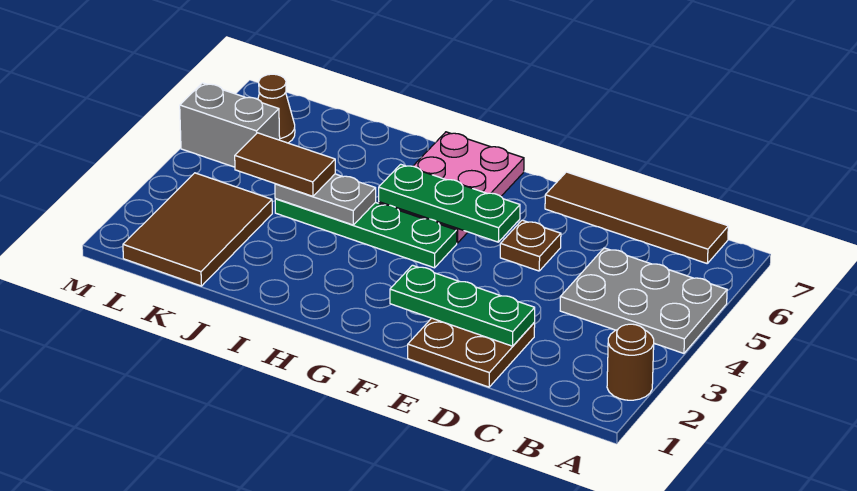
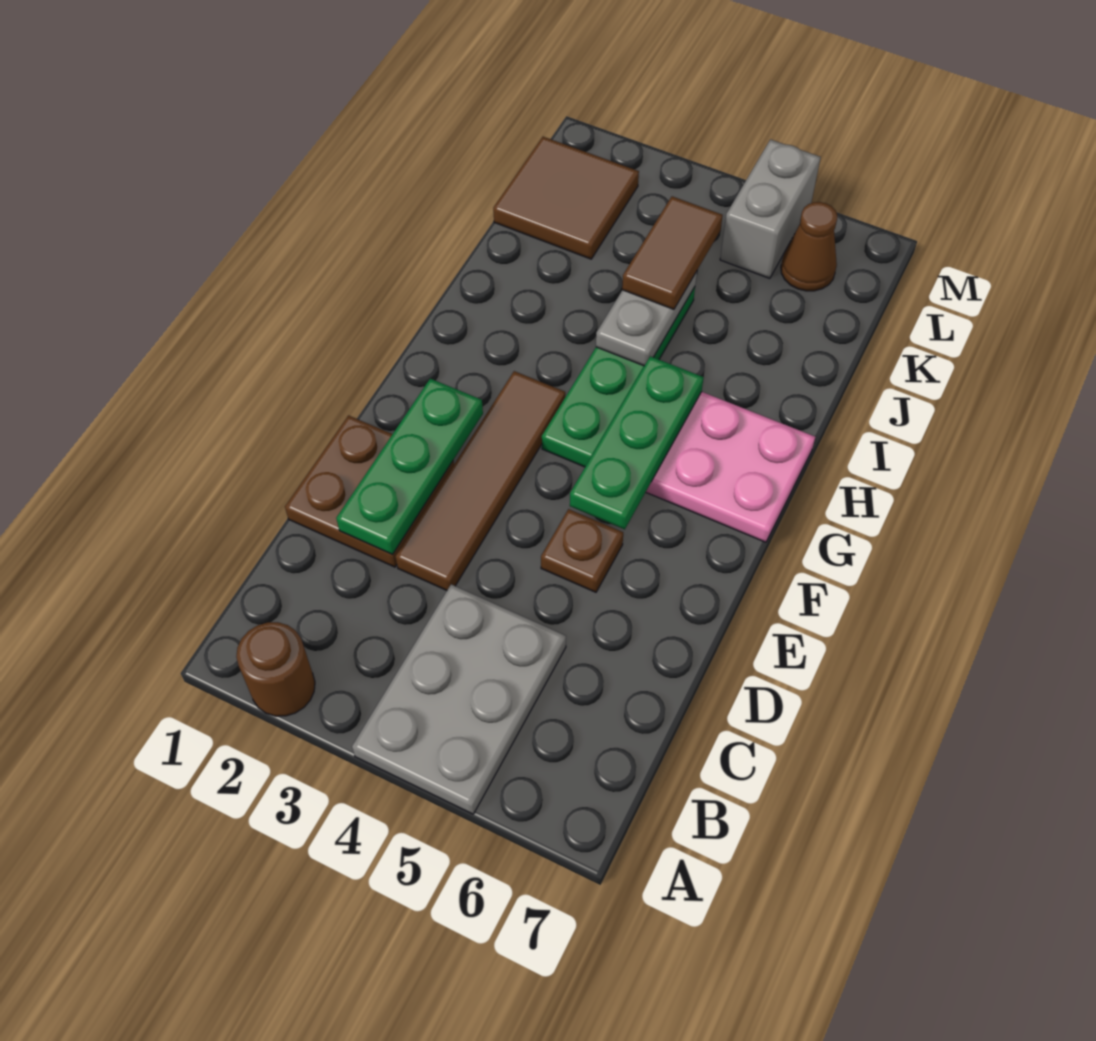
brown 1x4 tile [545,172,728,263] -> brown 1x4 tile moved to [396,371,565,590]
brown 2x3 tile [123,173,272,286] -> brown 2x2 tile [493,137,639,259]

